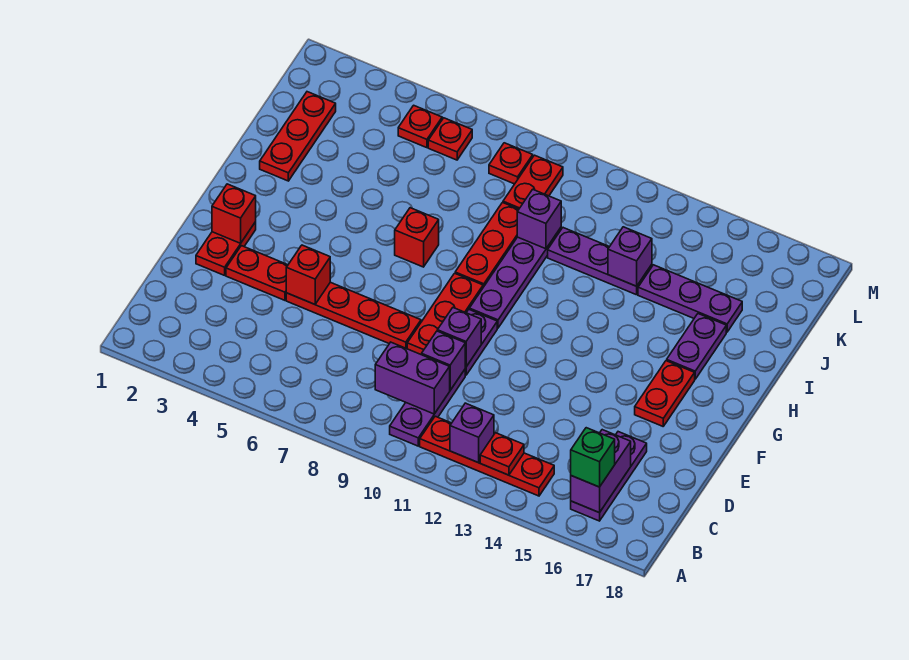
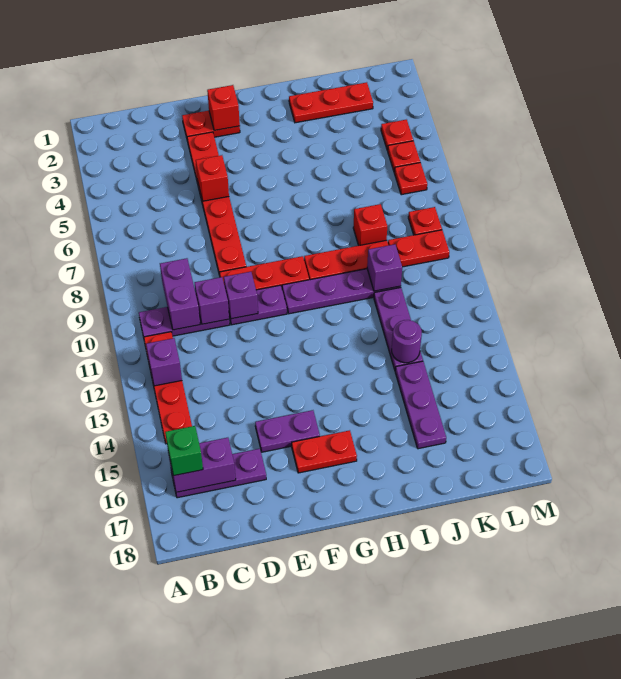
red 1x1 plate [480,433,524,475] -> red 1x1 plate moved to [381,120,413,151]
red 1x1 brick [395,208,439,267] -> red 1x1 brick moved to [353,204,387,246]
purple 1x2 plate [667,314,726,379] -> purple 1x2 plate moved to [255,410,320,452]
purple 1x1 brick [608,227,652,286] -> purple 1x1 round brick [392,320,422,363]

